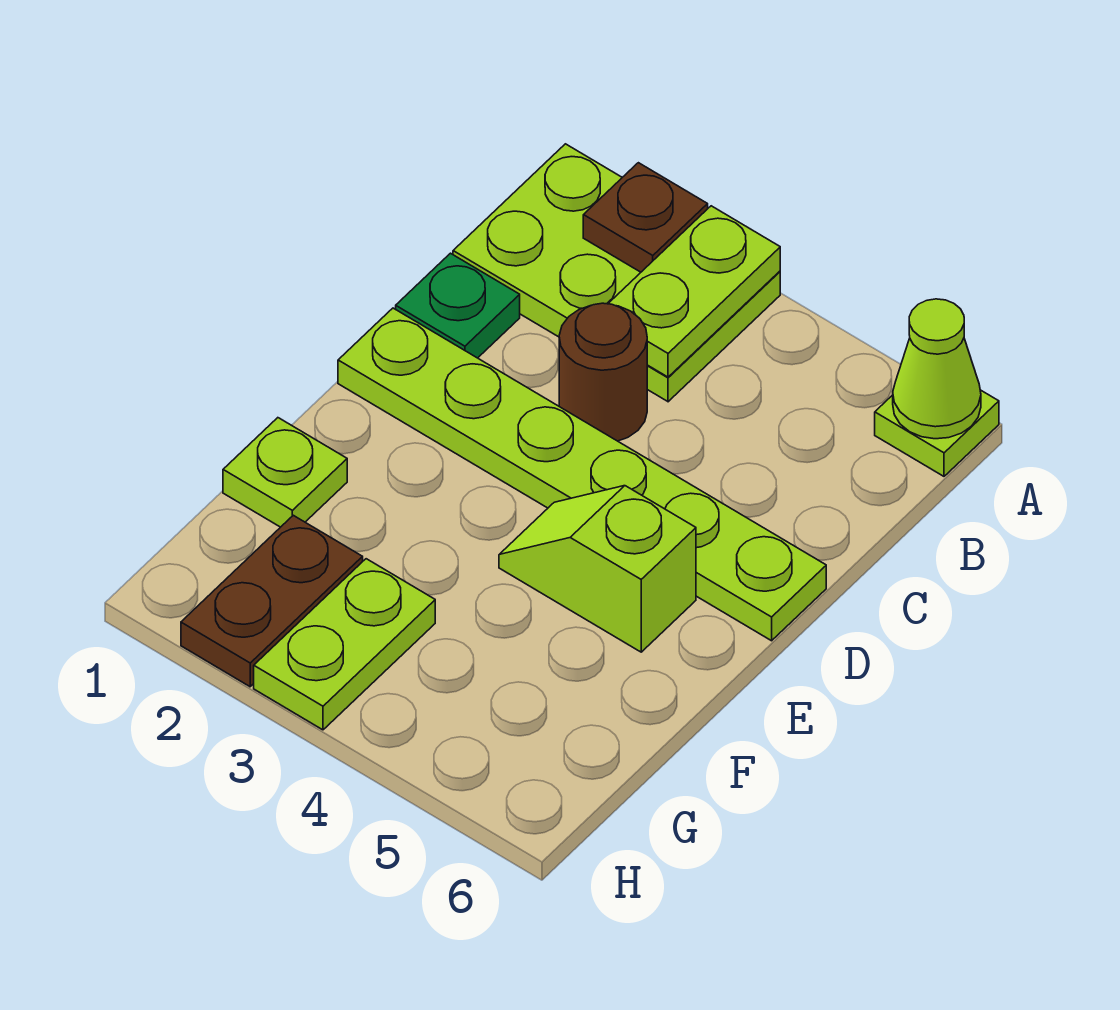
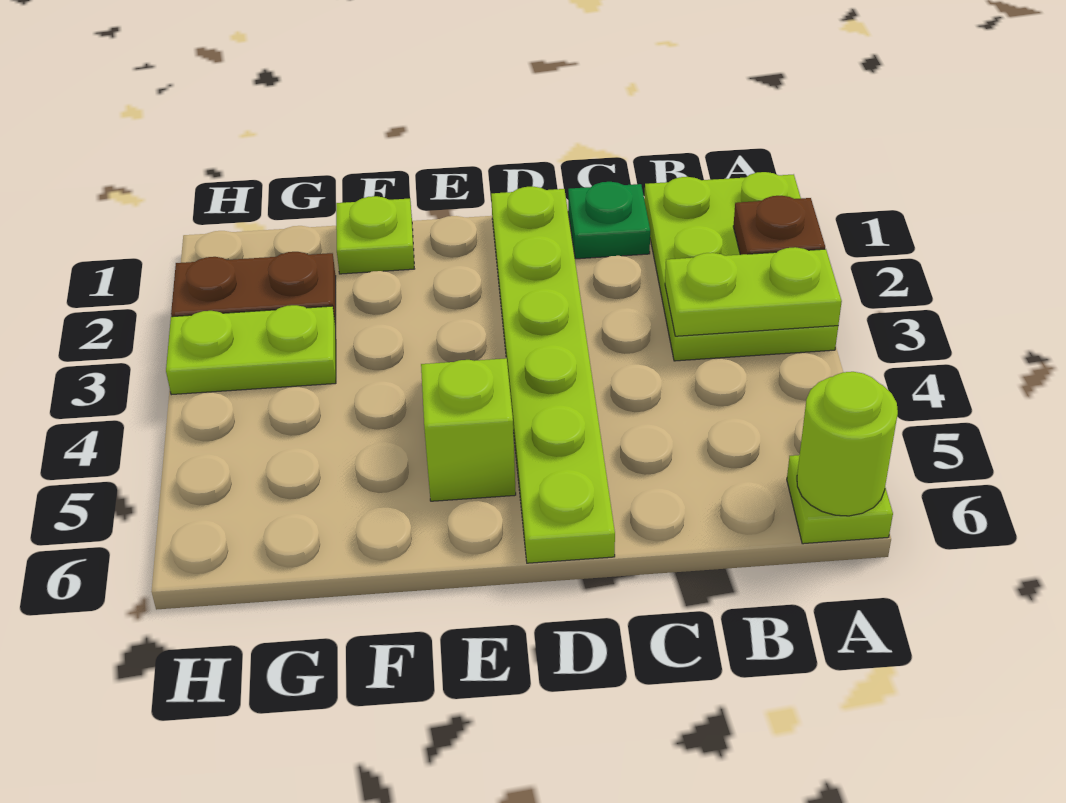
lime 1x1 cone [893,299,981,439] -> lime 1x1 round brick [797,372,898,516]
brown 1x1 round brick [559,303,647,441] -> none

